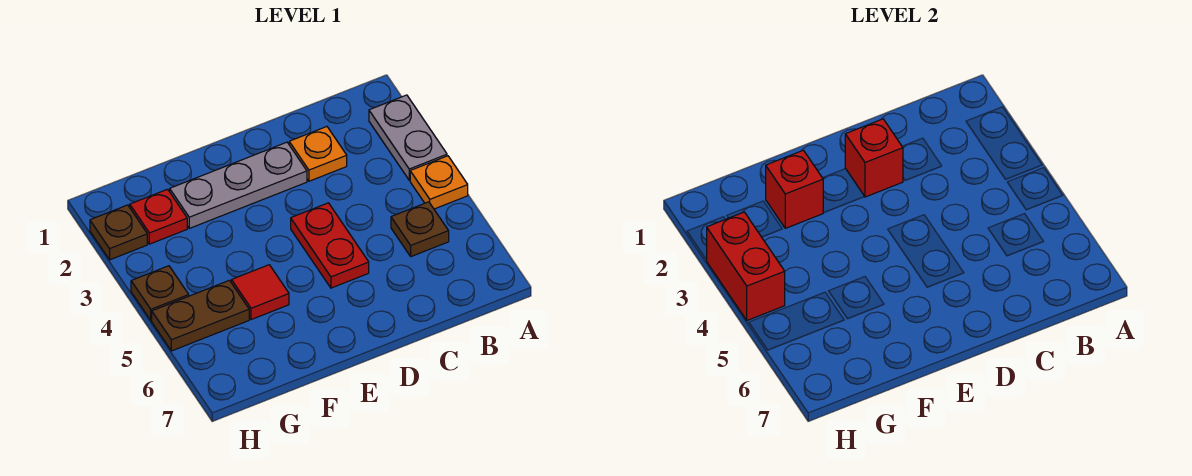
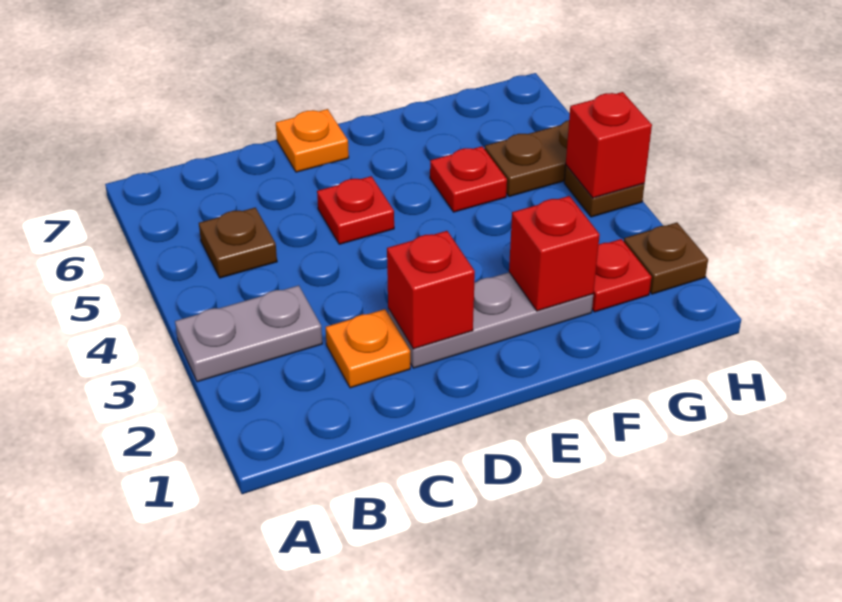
grey 1x2 plate [369,95,447,180] -> grey 1x2 plate turned to [175,285,322,382]
orange 1x1 plate [410,156,468,209] -> orange 1x1 plate moved to [276,109,349,172]
red 1x2 plate [291,203,369,288] -> red 1x1 plate [317,176,394,244]
red 1x1 tile [231,265,289,320] -> red 1x1 plate [430,146,507,212]
red 1x2 brick [707,212,785,320] -> red 1x1 brick [566,92,652,198]

